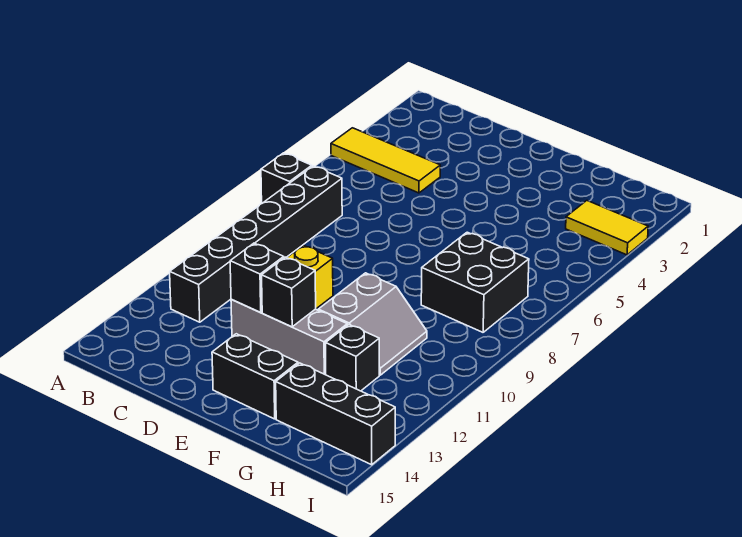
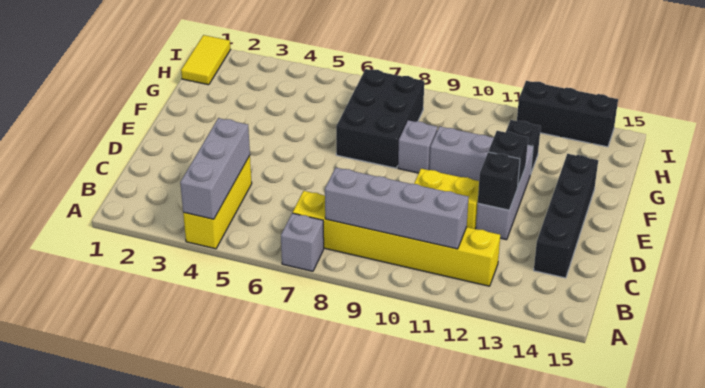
yellow 1x3 tile [331,128,440,193] -> yellow 1x3 brick [183,155,252,249]
none -> grey 1x3 brick [180,118,250,219]
black 1x1 brick [261,153,312,203] -> grey 1x1 brick [281,213,324,271]
black 1x6 brick [170,166,342,322] -> yellow 1x6 brick [293,191,500,286]
none -> grey 1x4 brick [325,168,469,249]
black 1x2 brick [212,334,298,419] -> black 1x4 brick [534,154,598,278]
none -> grey 1x1 brick [398,120,438,173]
black 2x2 brick [421,232,529,332] -> black 2x3 brick [336,69,424,168]
black 1x3 brick [276,363,395,465] -> black 1x3 brick turned to [517,81,618,147]
yellow 1x2 tile [566,201,648,255] -> yellow 1x2 tile moved to [181,35,231,85]

